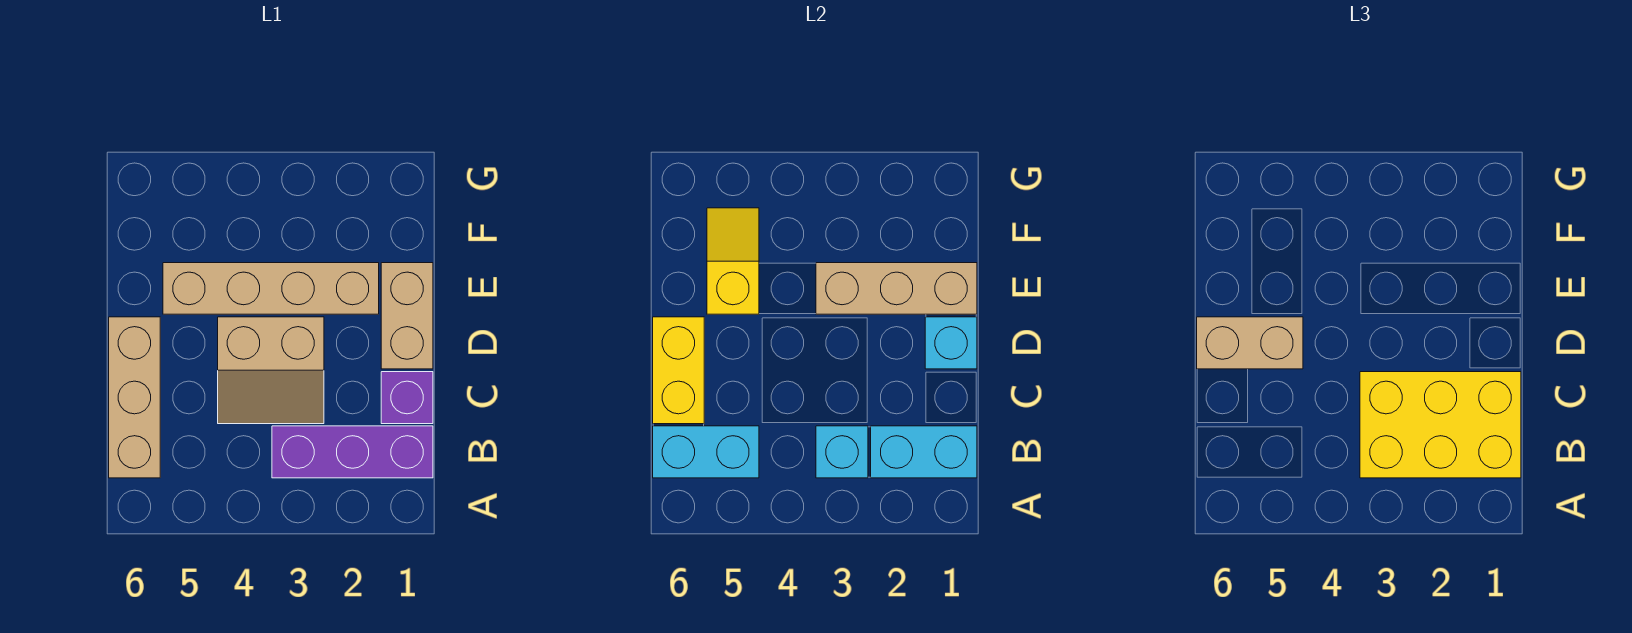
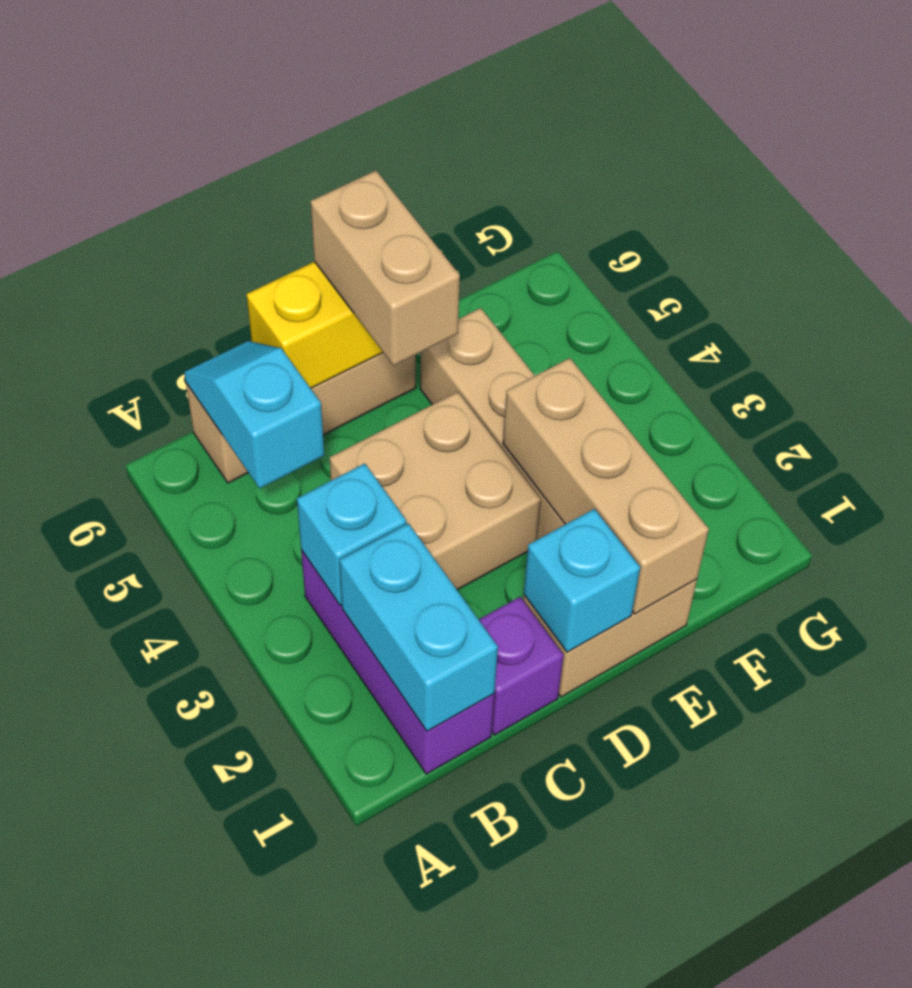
yellow 2x3 brick [1360,372,1521,478] -> none
cyan 1x2 brick [653,426,759,478] -> cyan 1x2 slope [184,341,324,489]
tan 2x2 slope [218,317,324,424] -> tan 2x2 brick [330,392,541,590]
yellow 1x2 slope [707,208,759,314] -> none

